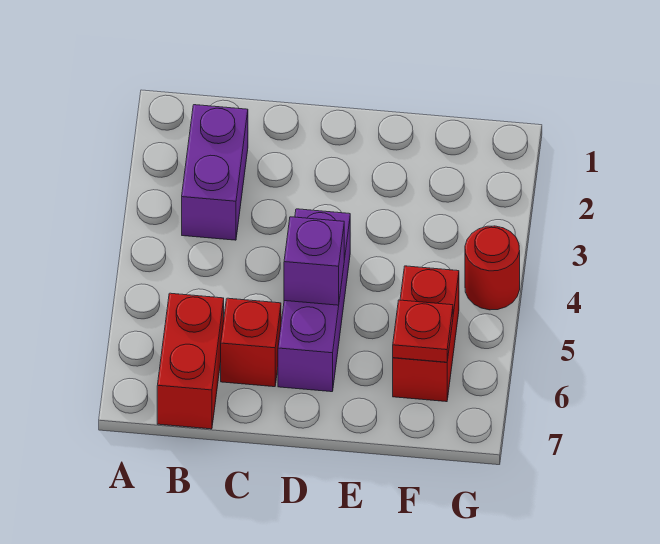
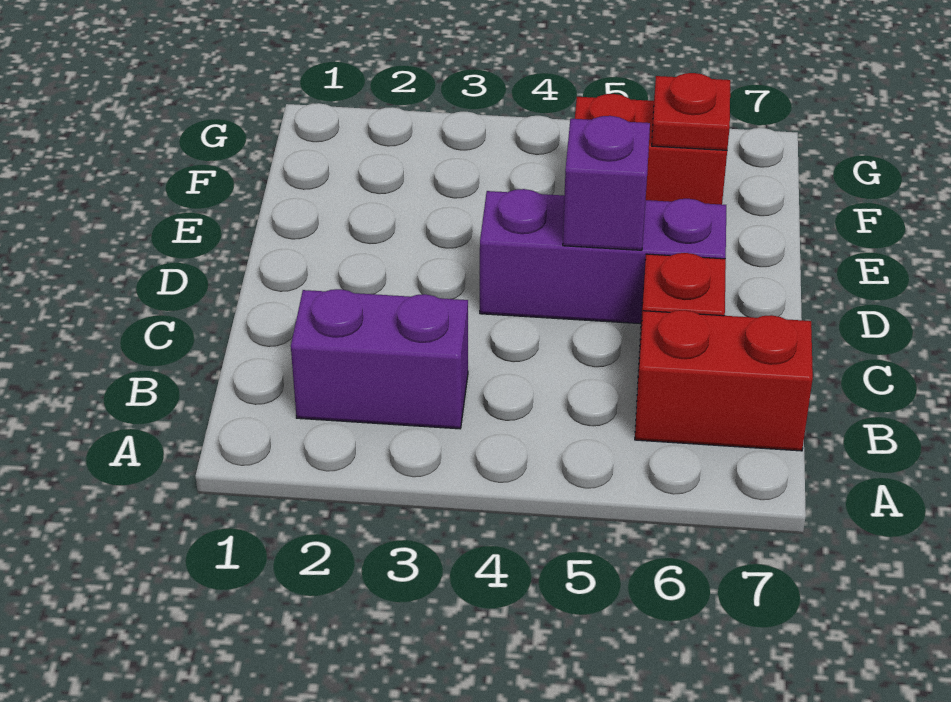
red 1x1 round brick [465,226,520,310] -> none

